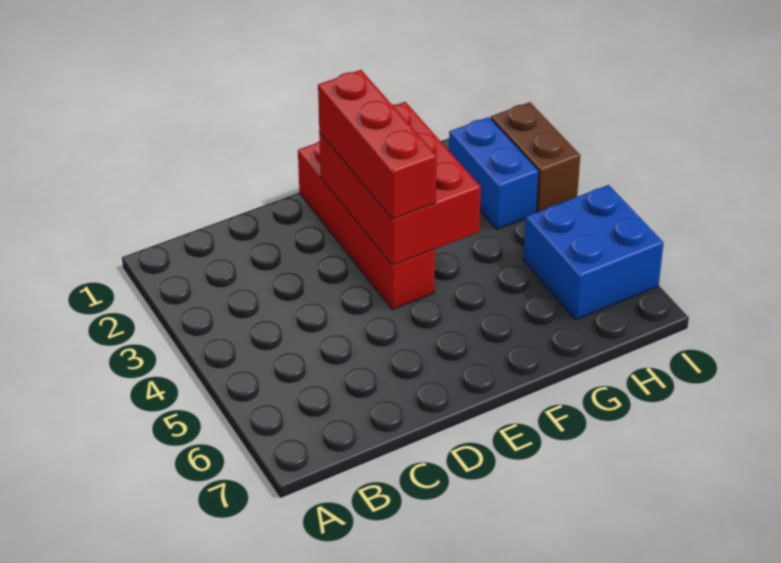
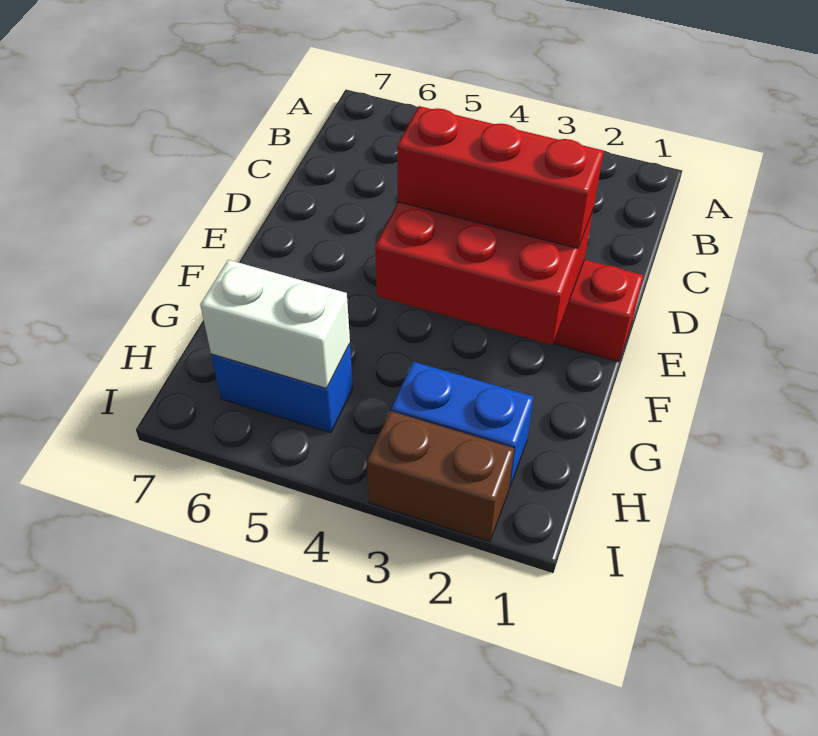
blue 2x2 brick [523,185,664,320] -> blue 1x2 brick [211,344,353,433]
none -> white 1x2 brick [200,260,350,388]

